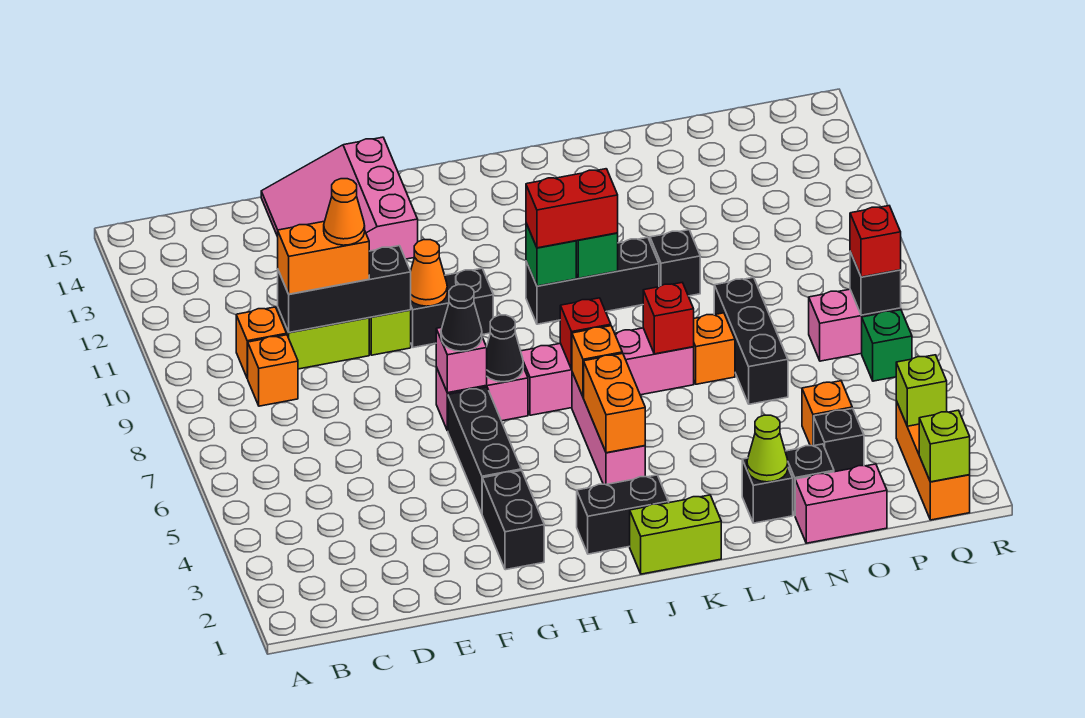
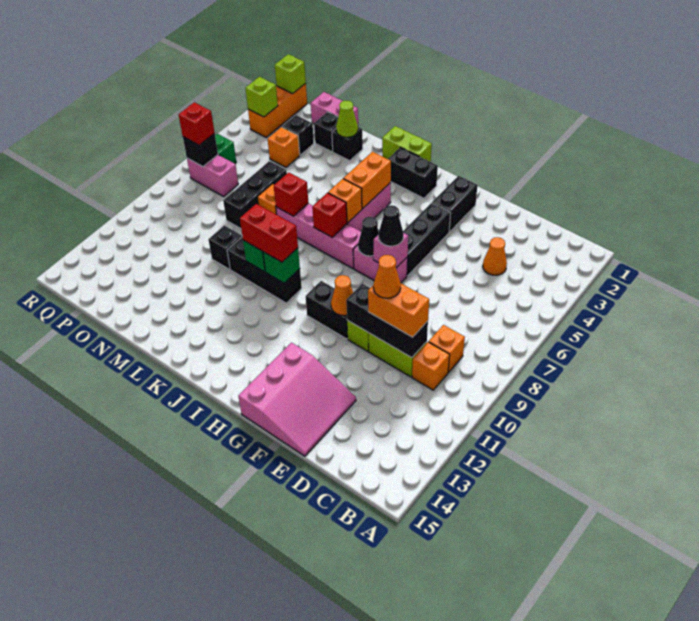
none -> orange 1x1 cone [483,237,507,275]

